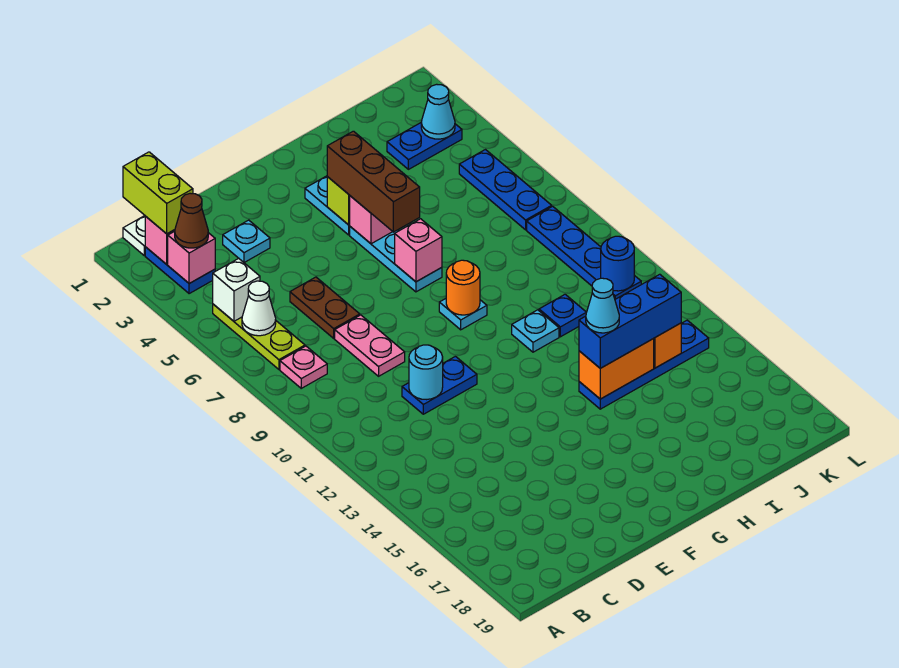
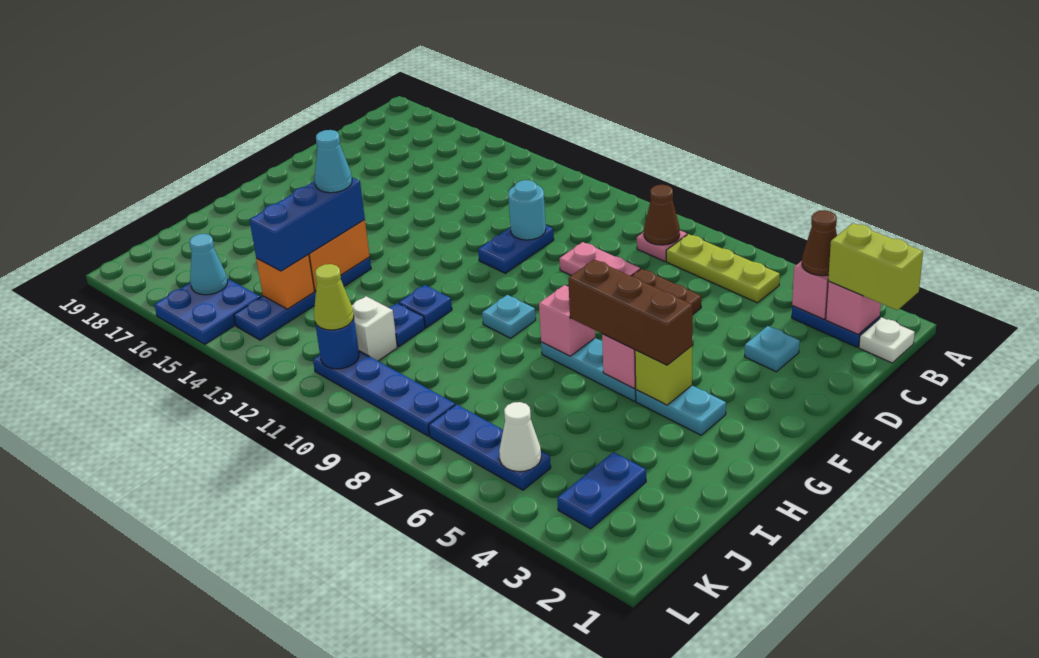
white 1x1 brick [213,258,260,321] -> white 1x1 brick moved to [352,296,397,361]
white 1x1 cone [242,281,276,336] -> white 1x1 cone moved to [499,402,541,472]
none -> brown 1x1 cone [644,185,680,245]
orange 1x1 round brick [446,260,480,315] -> none
cyan 1x1 plate [512,310,559,352] -> blue 1x1 plate [399,285,452,328]
cyan 1x1 cone [421,84,455,139] -> cyan 1x1 cone moved to [189,234,228,295]
none -> lime 1x1 cone [314,264,354,330]
none -> blue 2x2 plate [154,278,261,344]

